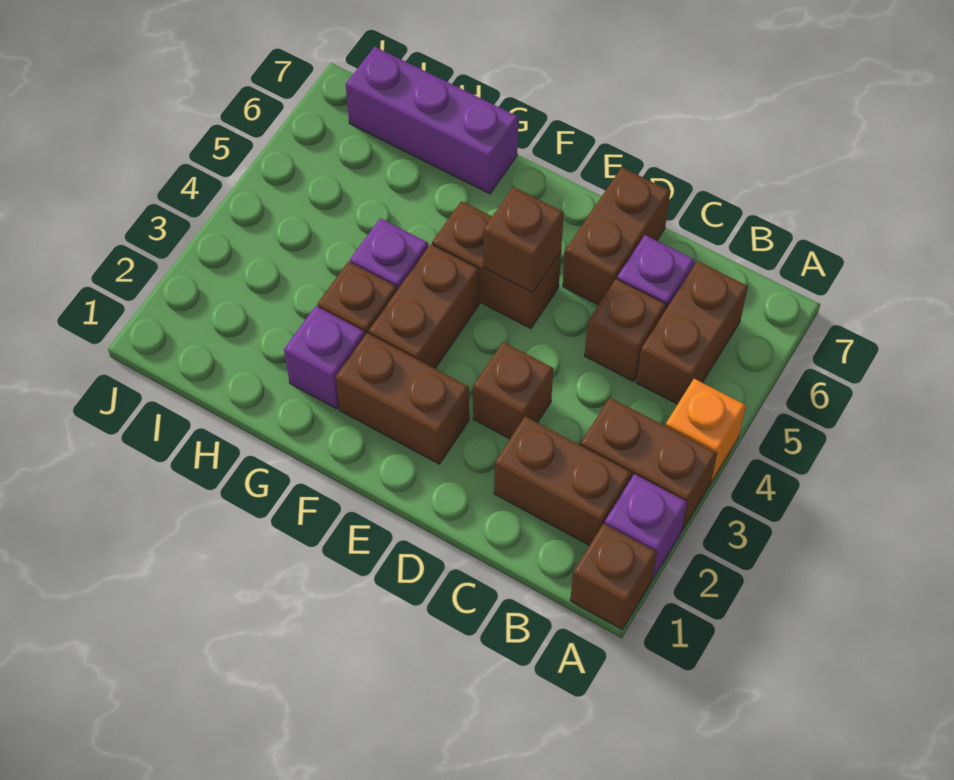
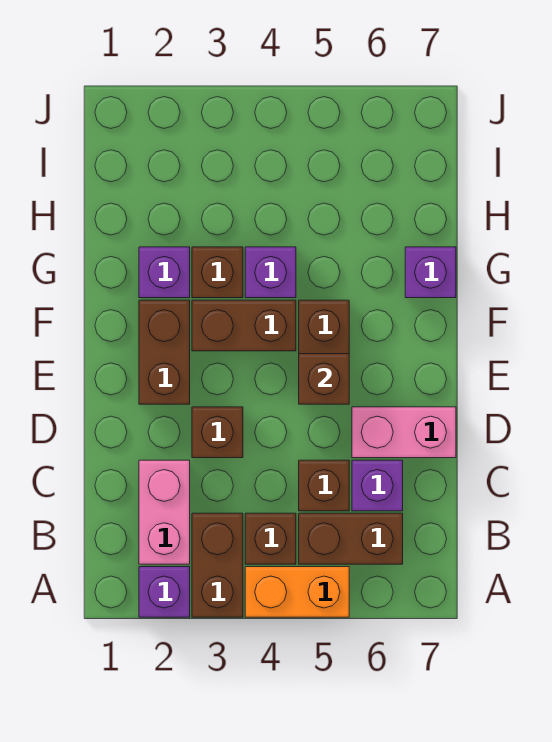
brown 1x1 brick [570,524,657,630] -> brown 1x1 brick moved to [245,513,296,564]
orange 1x1 brick [665,379,746,483] -> orange 1x2 brick [245,567,349,617]
brown 1x2 brick [494,417,631,545] -> pink 1x2 brick [139,460,190,564]
brown 1x2 brick [563,167,670,305] -> pink 1x2 brick [352,407,456,458]
purple 1x3 brick [346,47,518,194] -> purple 1x1 brick [405,247,456,298]

